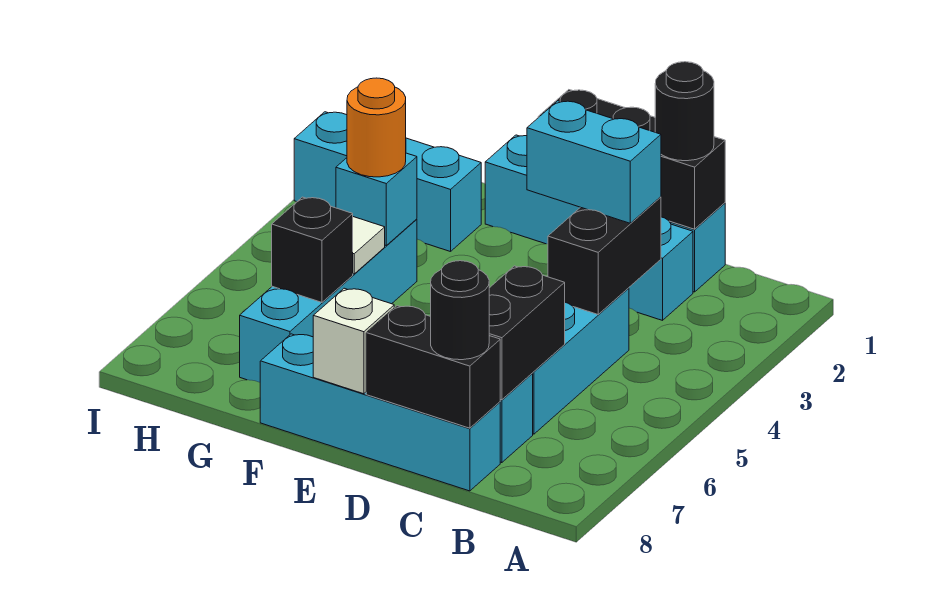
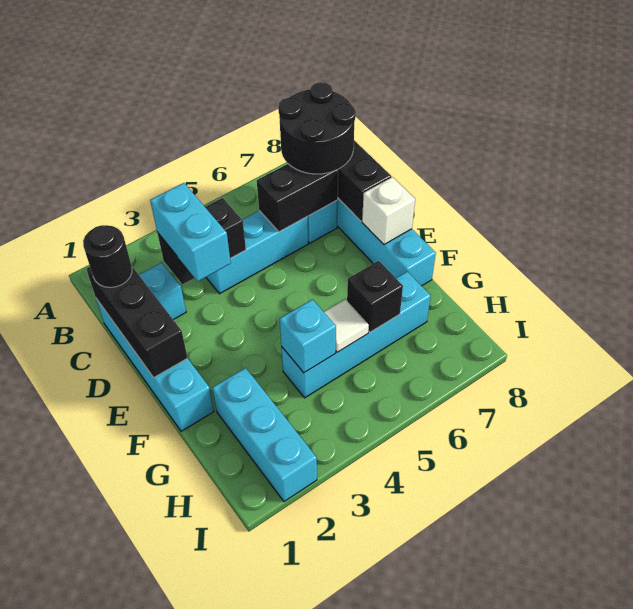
black 1x1 round brick [431,261,489,360] -> black 2x2 round brick [278,82,356,174]
orange 1x1 round brick [347,78,406,177] -> none

